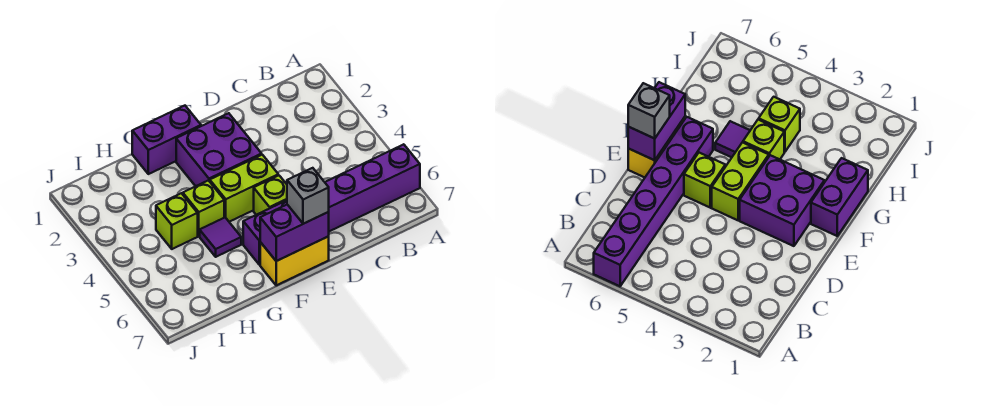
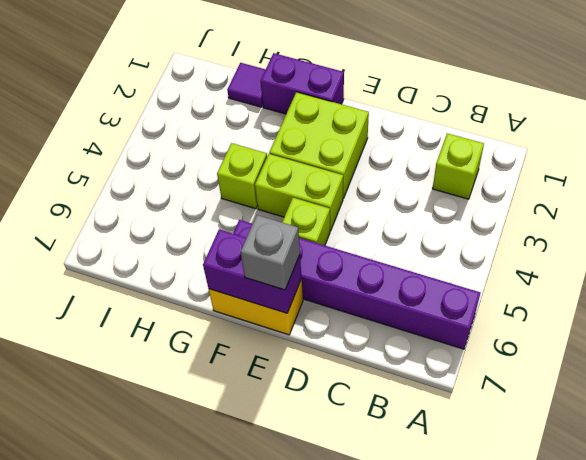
purple 2x2 brick [176,113,262,186] -> lime 2x2 brick [269,92,369,199]
purple 1x1 tile [200,217,241,257] -> purple 1x1 tile moved to [227,63,266,107]
lime 1x1 brick [156,193,198,249] -> lime 1x1 brick moved to [433,133,484,199]

